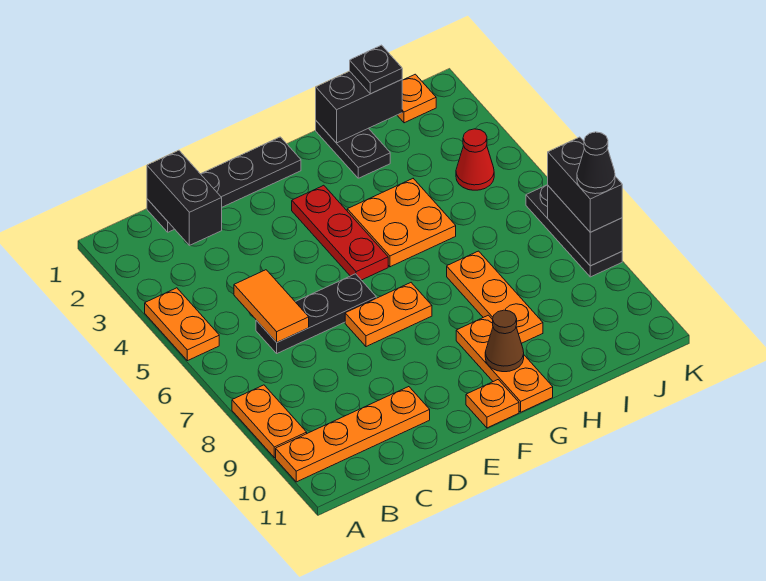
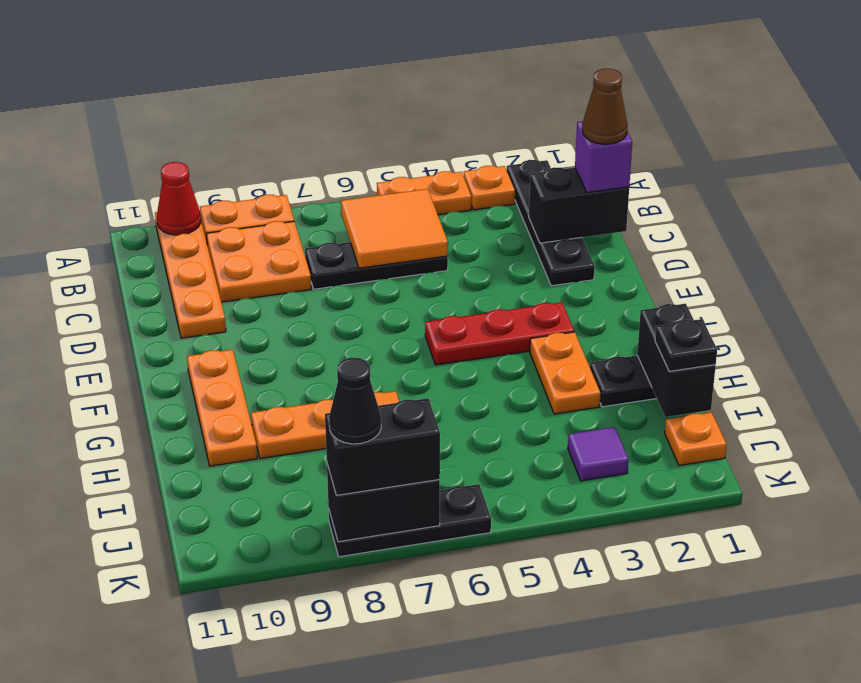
black 1x4 plate [147,137,301,232] -> black 1x4 plate moved to [507,160,595,286]
none -> purple 1x1 brick [575,121,632,193]
orange 1x2 tile [234,270,309,342] -> orange 2x2 tile [341,189,448,268]
black 1x3 plate [256,274,376,353] -> black 1x3 plate turned to [305,242,448,289]
orange 1x2 plate [345,283,432,347] -> orange 1x2 plate moved to [530,332,601,414]
orange 1x1 plate [466,380,519,428] -> orange 1x1 plate moved to [464,166,515,210]
orange 2x2 plate [347,179,456,267] -> orange 2x2 plate moved to [206,221,311,302]
orange 1x3 plate [456,315,553,412] -> orange 1x3 plate turned to [187,349,257,466]
brown 1x1 cone [485,310,524,372] -> brown 1x1 cone moved to [582,69,627,144]
none -> purple 1x1 tile [568,427,629,481]
red 1x1 cone [456,129,494,190] -> red 1x1 cone moved to [157,162,201,235]

